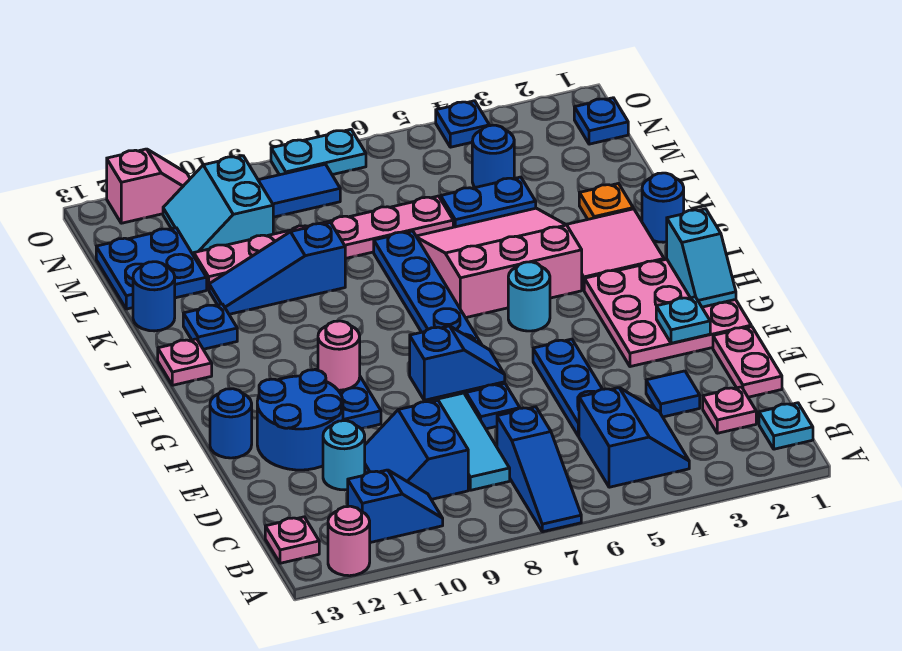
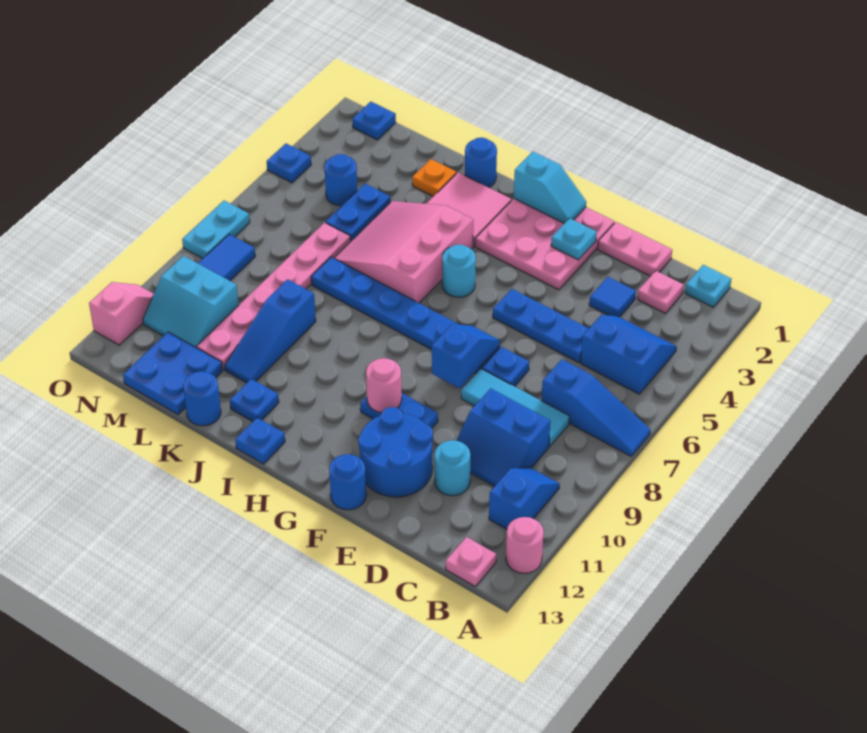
pink 1x1 plate [158,339,212,385] -> blue 1x1 plate [235,418,285,464]

